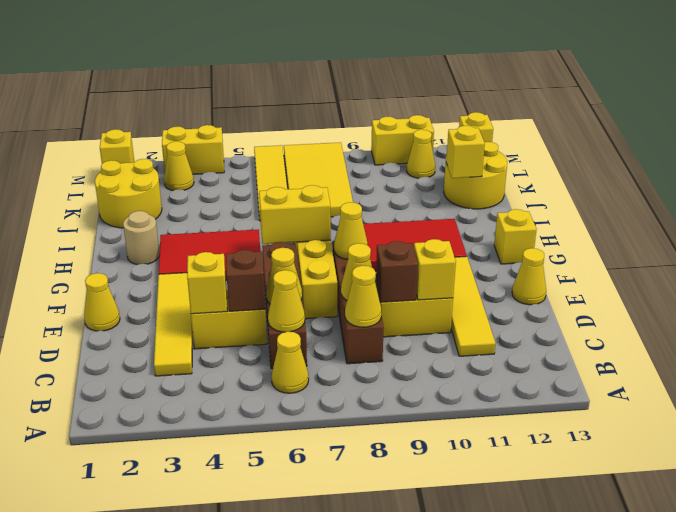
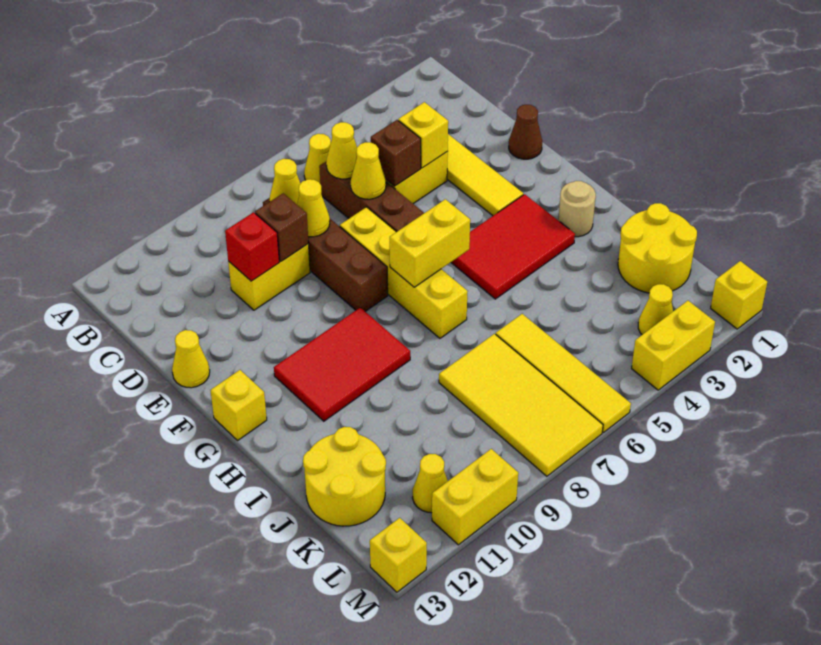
yellow 1x4 tile [451,256,496,356] -> none
yellow 1x1 brick [414,239,456,300] -> red 1x1 brick [225,212,279,281]
yellow 1x1 cone [84,273,120,331] -> brown 1x1 cone [509,105,542,159]
yellow 1x1 cone [334,202,368,259] -> none
yellow 1x1 brick [446,126,485,178] -> none

